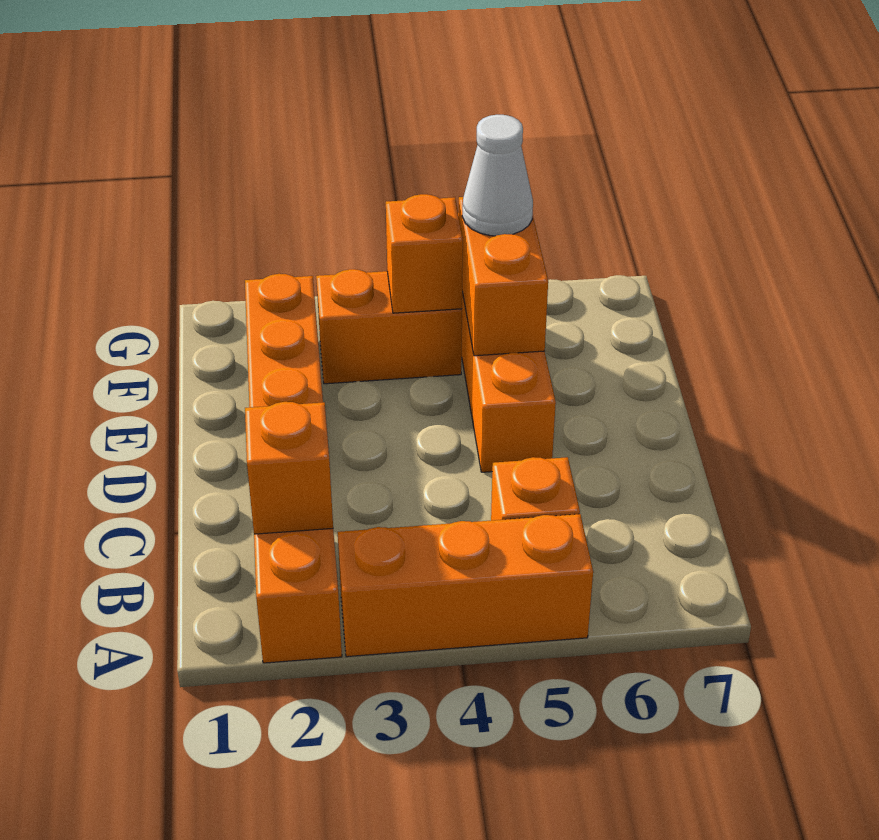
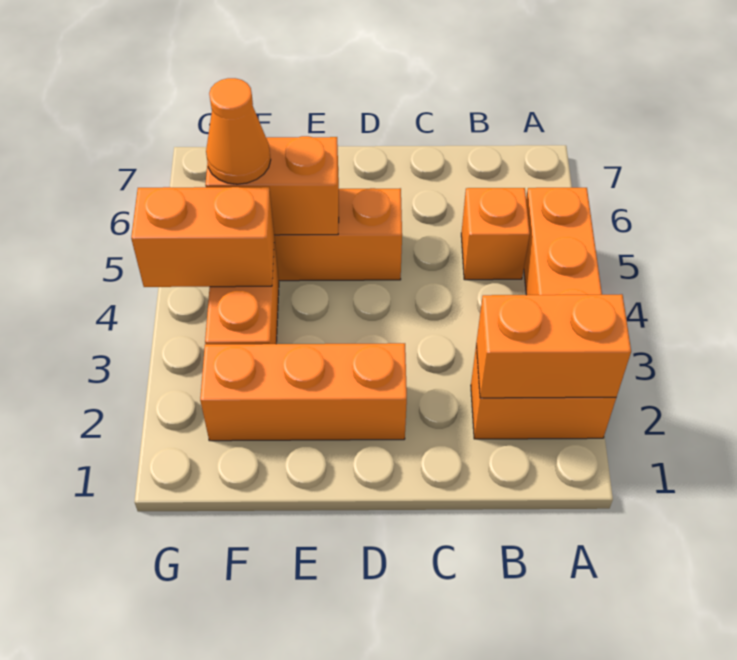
orange 1x1 brick [245,402,333,534] -> orange 1x2 brick [476,294,631,398]
orange 1x1 brick [386,194,463,313] -> orange 1x2 brick [131,187,274,287]
white 1x1 cone [462,115,533,236] -> orange 1x1 cone [206,78,271,184]

